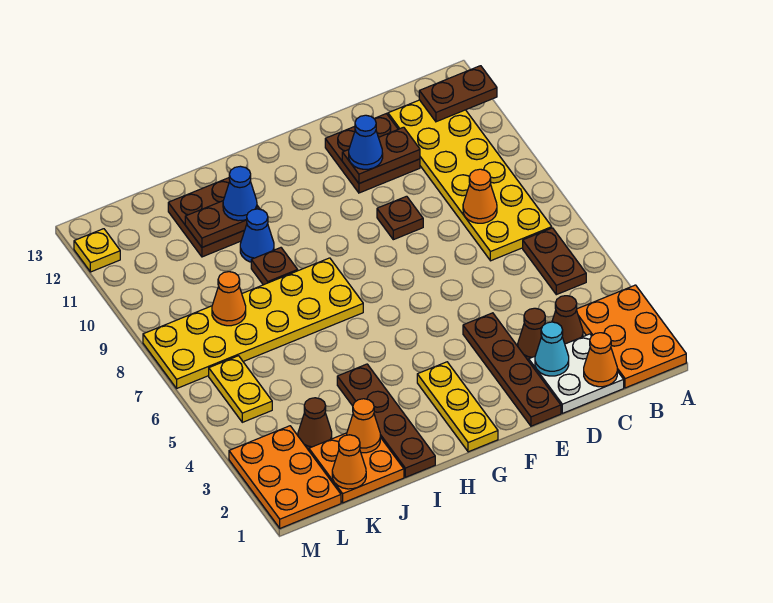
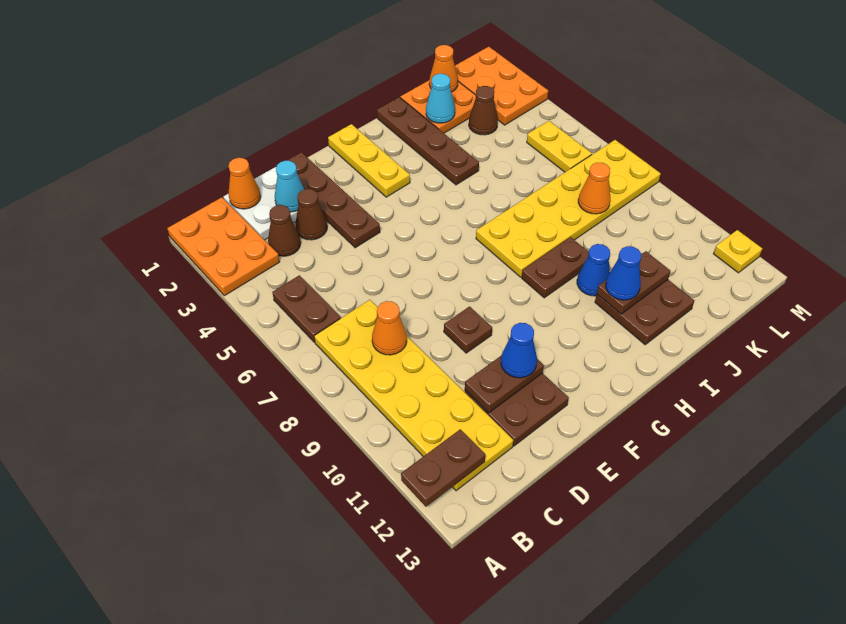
brown 1x1 plate [251,248,298,285] -> brown 1x2 plate [522,237,589,298]
orange 1x1 cone [347,399,380,453] -> cyan 1x1 cone [426,74,455,123]

